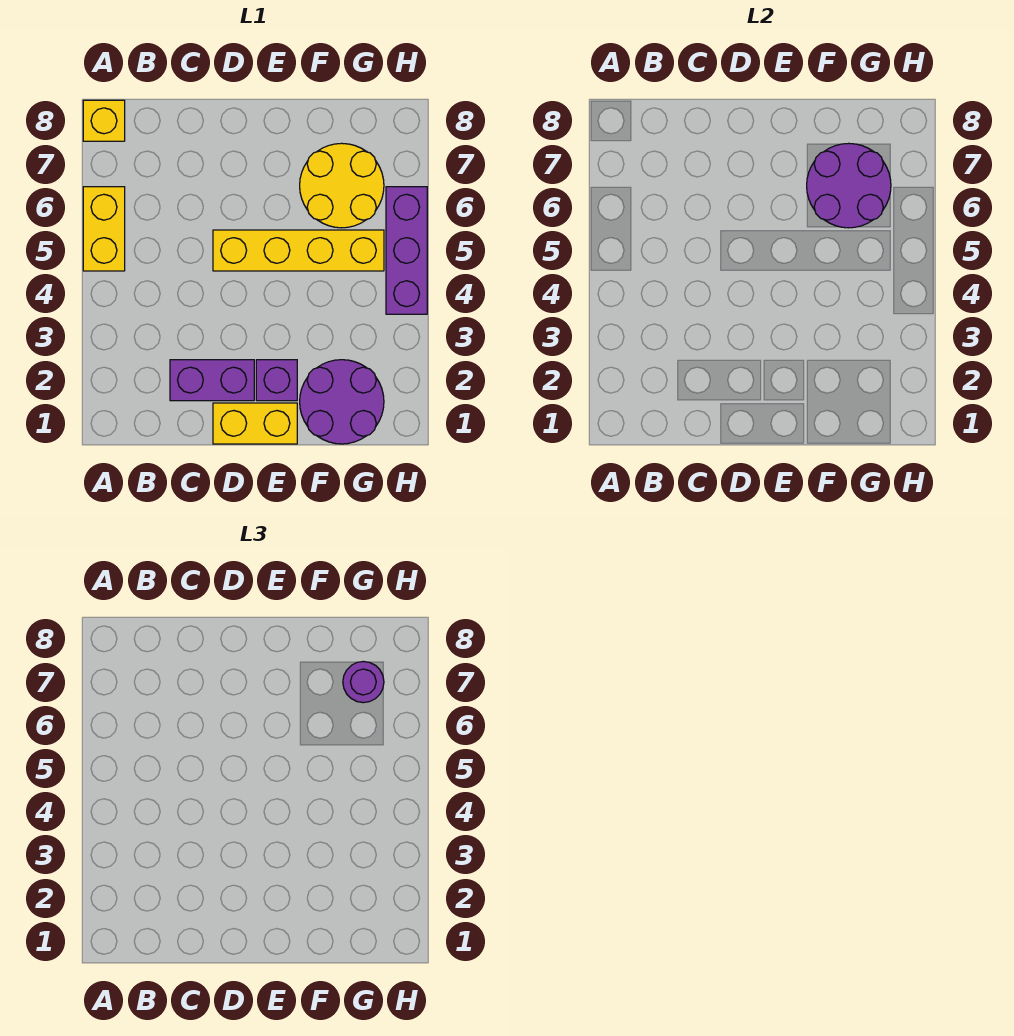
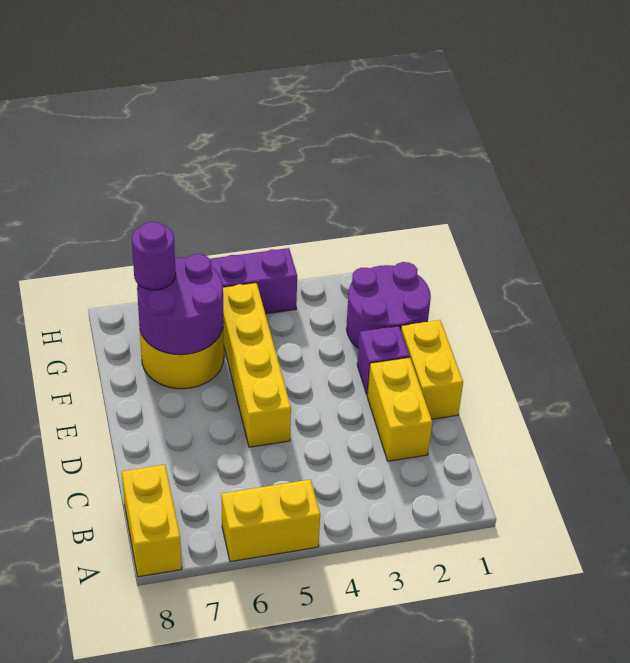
yellow 1x1 brick [83,100,125,141] -> yellow 1x2 brick [122,465,182,577]
purple 1x2 brick [170,360,254,401] -> yellow 1x2 brick [367,357,432,461]

